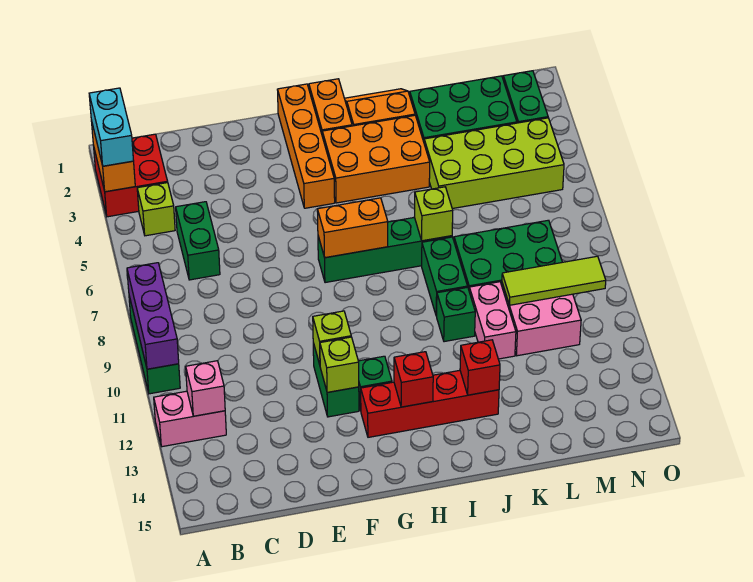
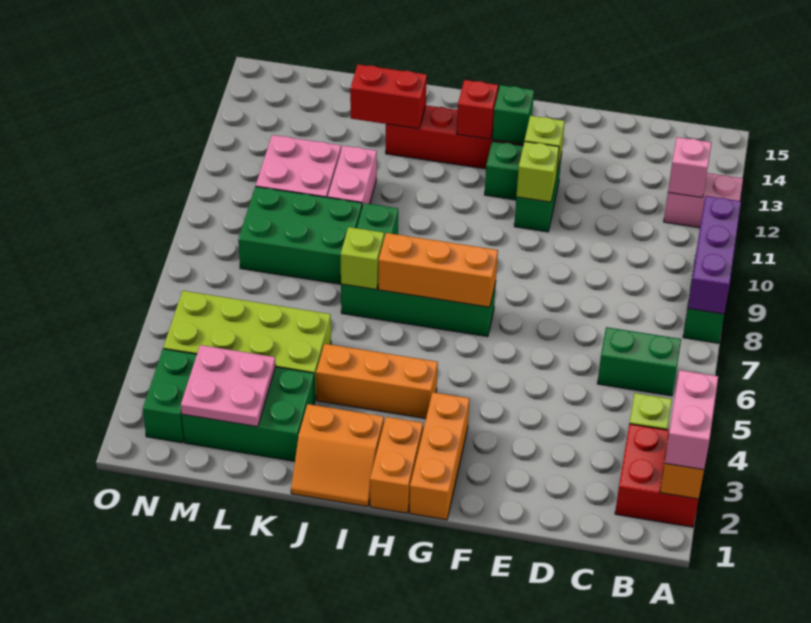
cyan 1x2 brick [89,88,134,166] -> pink 1x2 brick [665,370,718,470]
green 1x2 brick [176,202,220,280] -> green 1x2 brick turned to [597,327,681,396]
orange 1x4 brick [277,84,335,208] -> orange 1x3 brick [409,392,469,520]
orange 1x2 brick [317,198,388,258] -> orange 1x3 brick [378,233,498,307]
orange 2x3 brick [322,115,430,203] -> orange 1x3 brick [316,344,438,418]
green 1x1 brick [437,287,475,342] -> green 1x1 brick moved to [492,85,534,144]
red 1x1 brick [460,340,500,395] -> red 1x2 brick [350,64,427,129]
none -> pink 2x2 plate [181,345,276,427]
lime 1x3 tile [502,256,606,305] -> none

